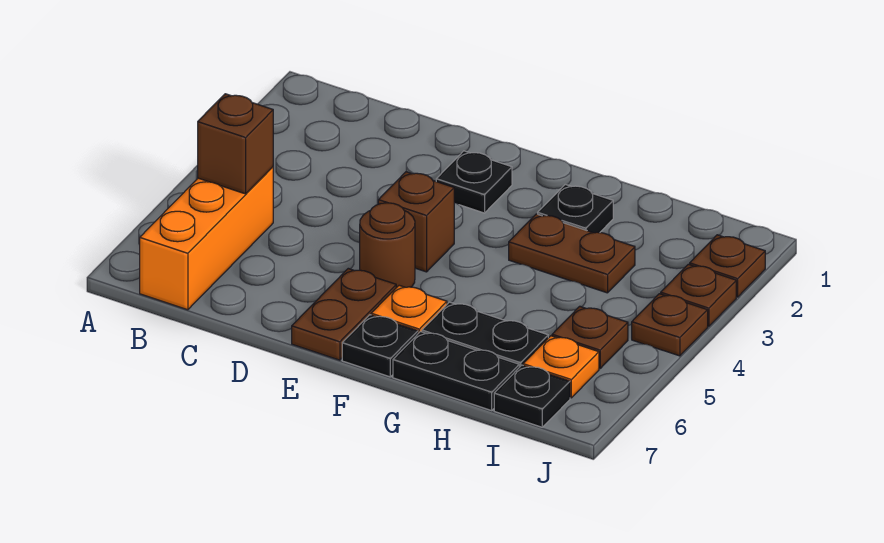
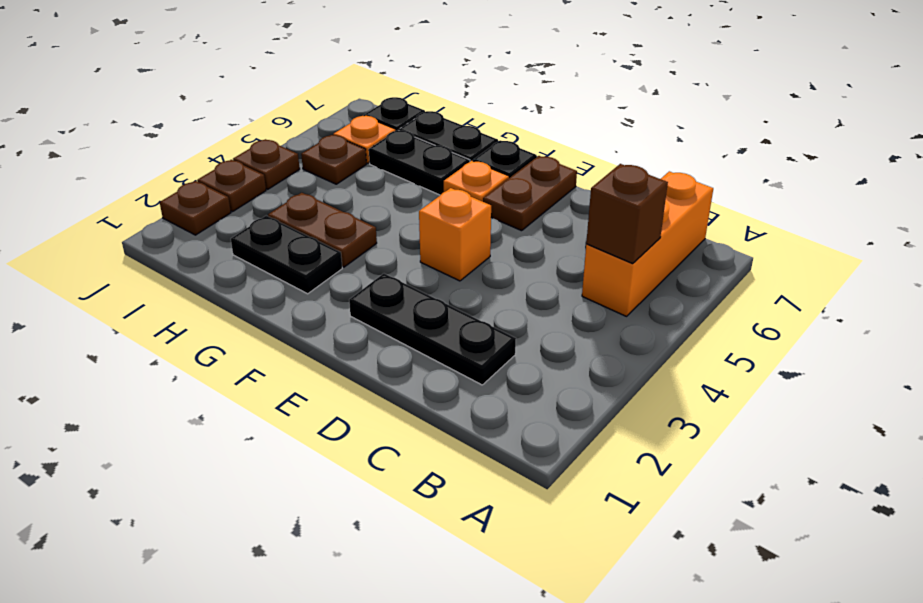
black 1x1 plate [436,151,512,213] -> black 1x3 plate [349,274,516,385]
brown 1x1 brick [378,172,454,272] -> orange 1x1 brick [419,188,491,281]
brown 1x1 round brick [360,203,415,288] -> none
black 1x1 plate [538,184,613,233] -> black 1x2 plate [231,216,342,294]

